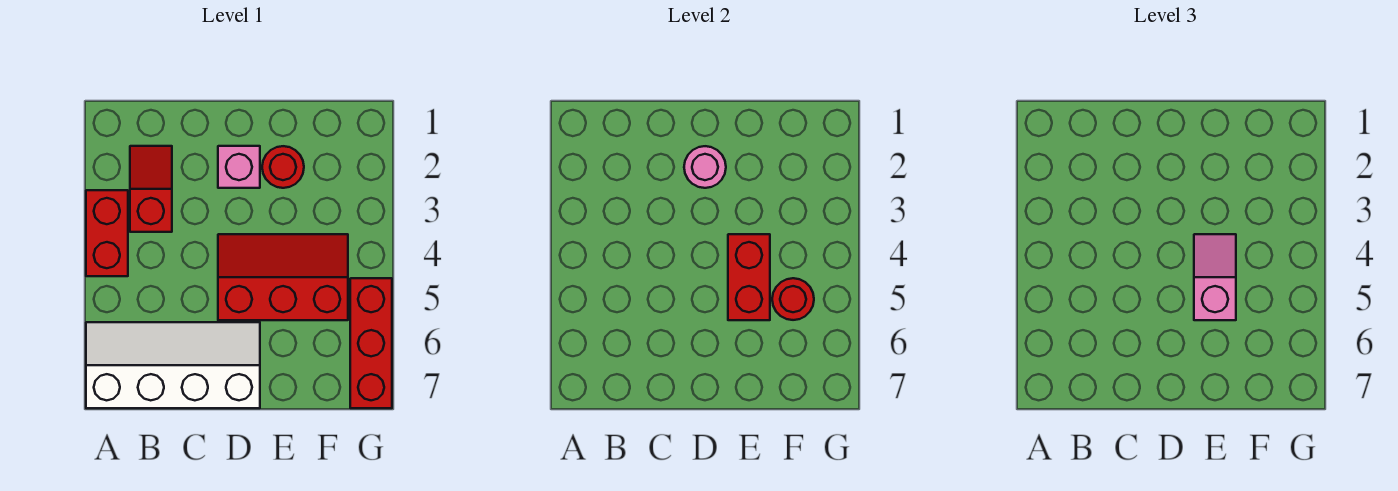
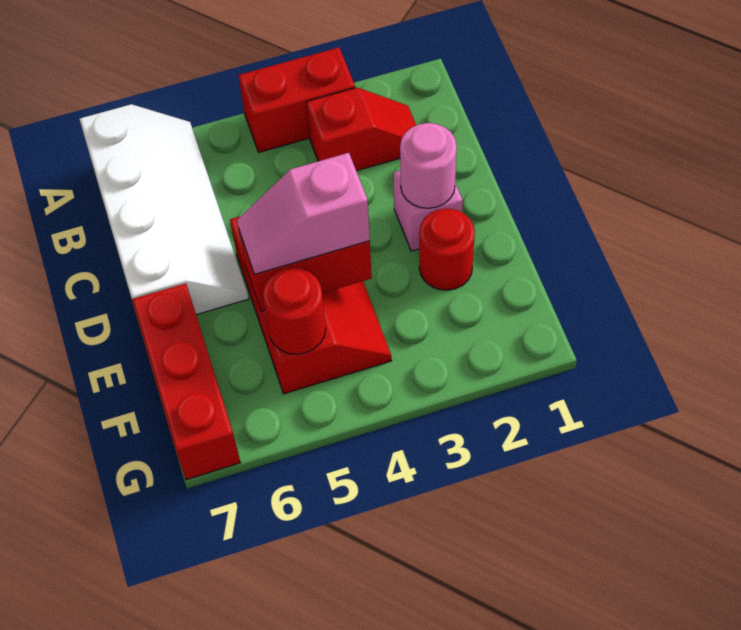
pink 1x2 slope [1194,234,1236,320] -> pink 1x2 slope turned to [237,153,370,274]
red 1x3 brick [350,278,392,408] -> red 1x3 brick turned to [132,283,241,480]

